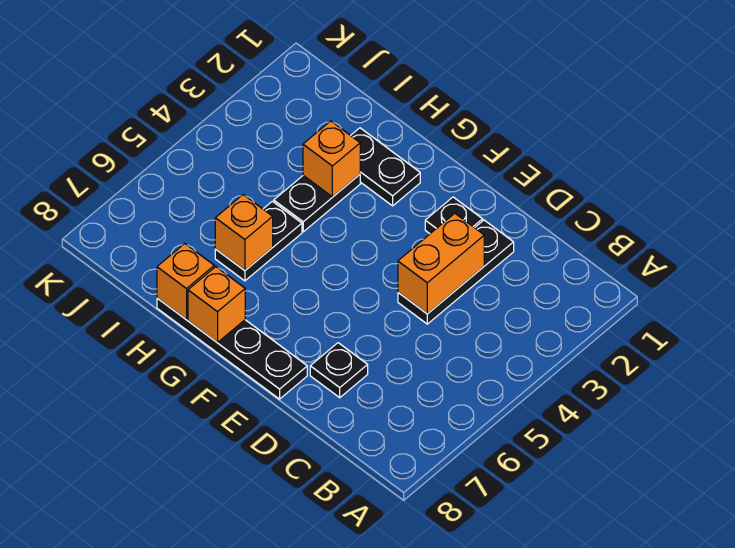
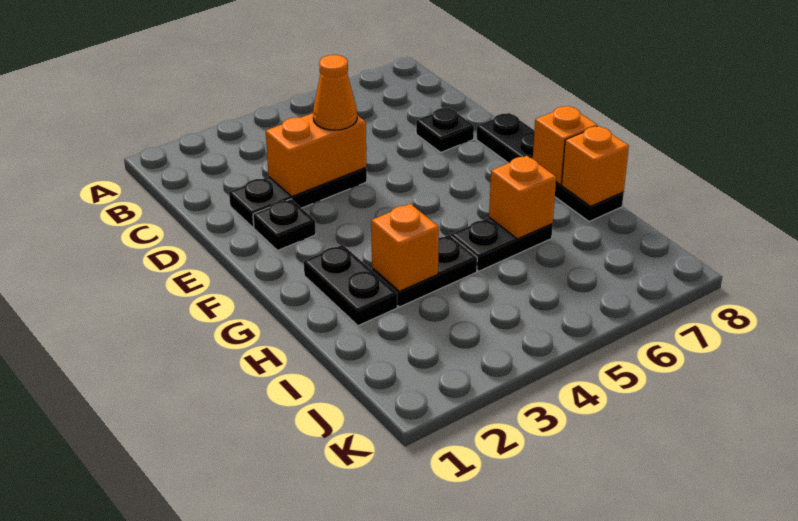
none -> orange 1x1 cone [313,55,357,130]

